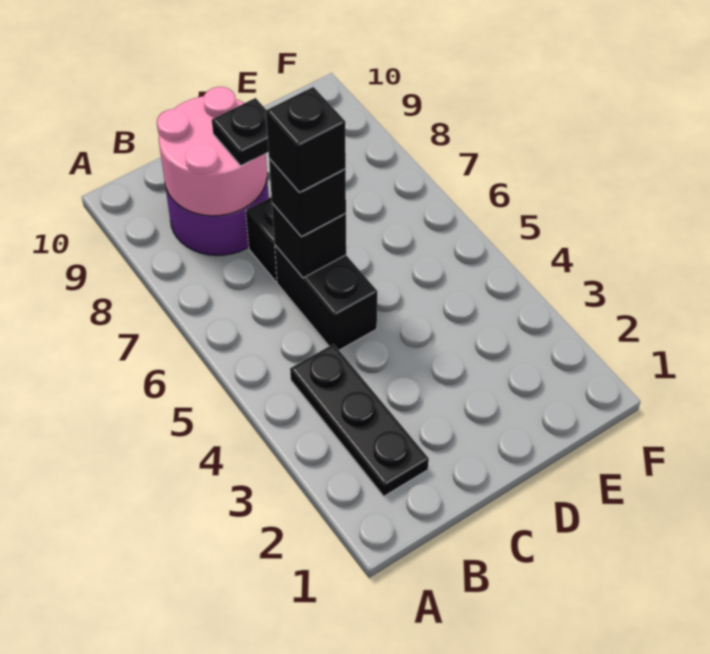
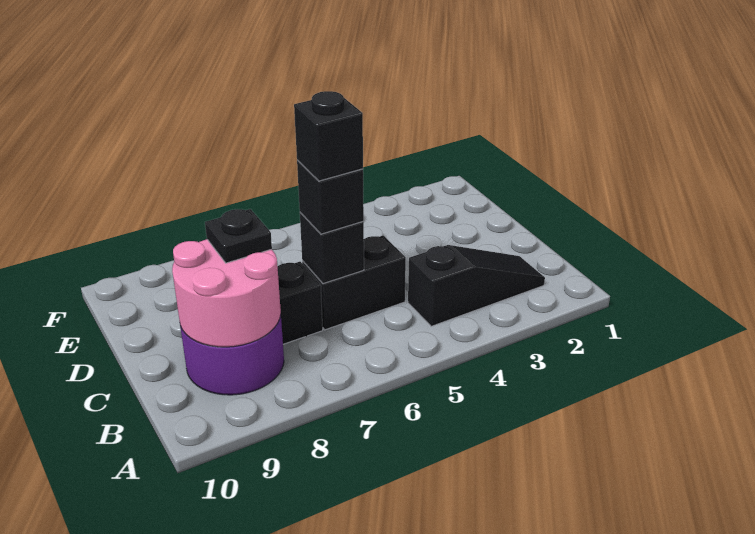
black 1x3 plate [290,344,429,496] -> black 1x3 slope [408,245,545,326]

